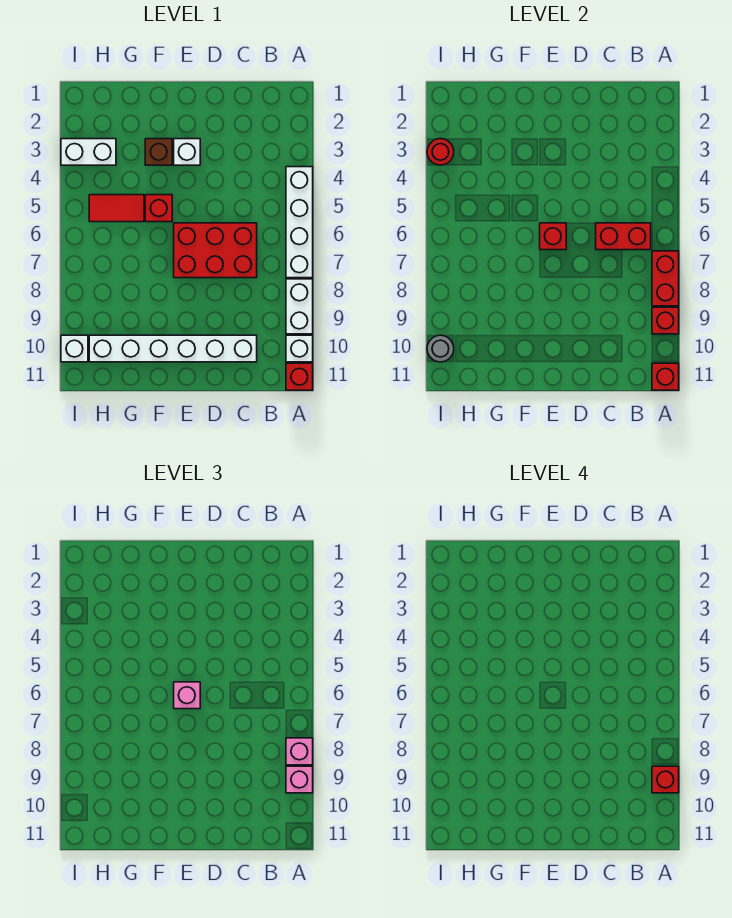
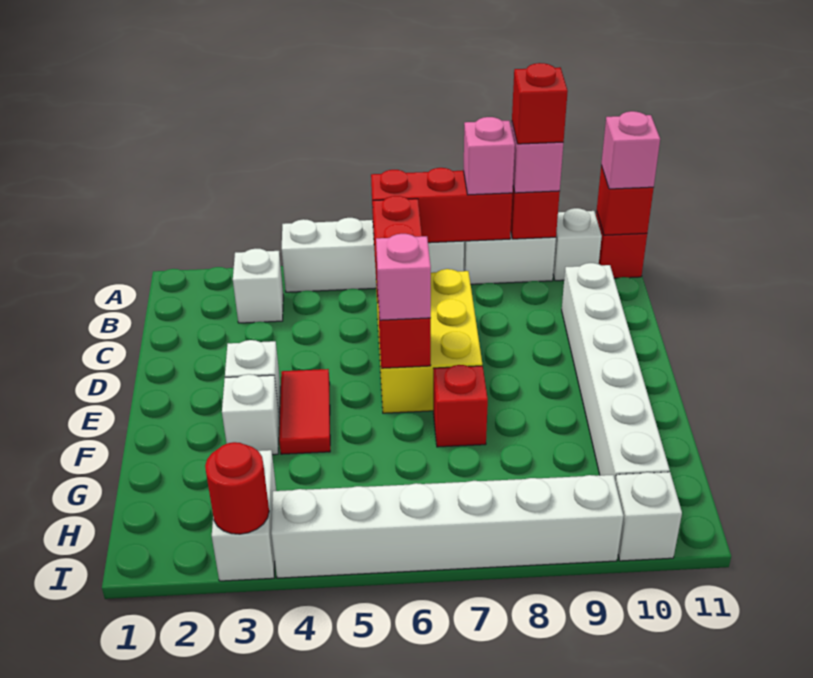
red 1x2 brick [652,251,679,306] -> red 1x3 brick [371,168,512,243]
none -> pink 1x1 brick [601,111,660,189]
none -> white 1x1 brick [233,249,283,323]
red 2x3 brick [174,223,257,278] -> yellow 2x3 brick [376,269,482,413]
brown 1x1 brick [145,139,172,165] -> white 1x1 brick [222,374,279,455]
red 1x1 brick [145,195,172,222] -> red 1x1 brick moved to [433,365,488,447]
red 1x2 tile [89,195,144,222] -> red 1x2 tile moved to [279,369,330,454]
none -> white 1x6 brick [271,475,624,578]
grey 1x1 round brick [427,335,454,362] -> none

